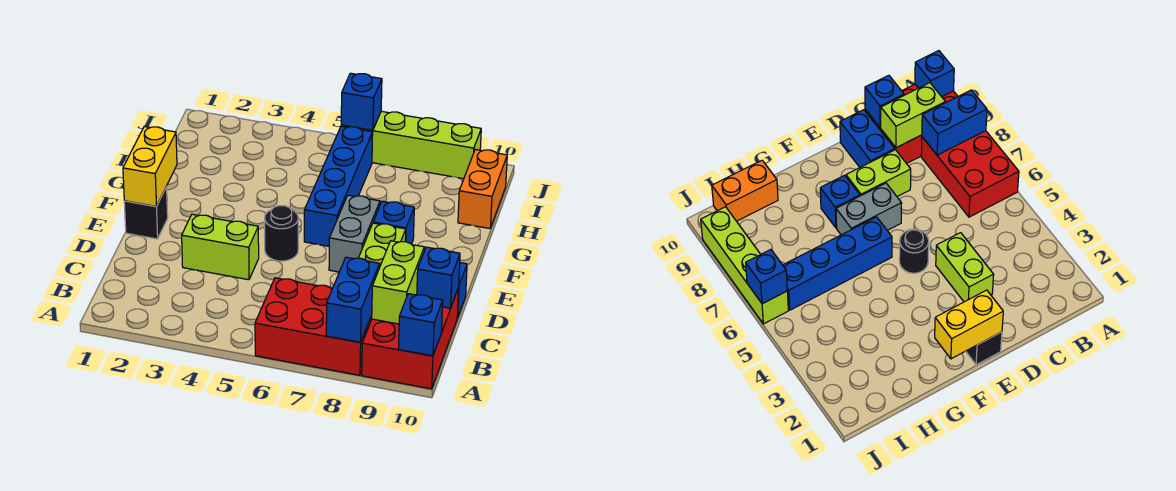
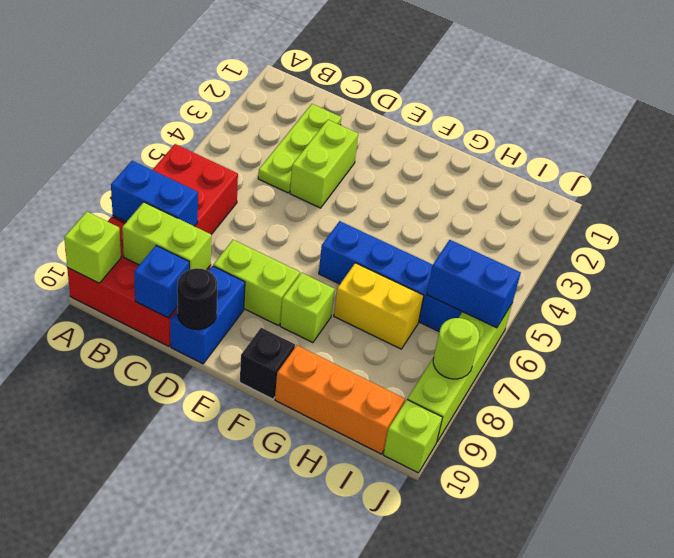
blue 1x1 brick [398,294,443,356] -> lime 1x1 brick [64,212,121,283]
none -> lime 1x3 plate [258,104,341,193]
black 1x1 brick [124,187,168,239] -> black 1x1 brick moved to [240,328,295,399]
yellow 1x2 brick [123,127,177,206] -> yellow 1x2 brick moved to [334,263,424,349]
black 1x1 round brick [265,206,298,261] -> black 1x1 round brick moved to [177,268,218,330]
grey 1x2 brick [329,195,380,272] -> none
blue 1x1 brick [373,201,414,244] -> lime 1x1 brick [280,273,335,343]
orange 1x2 brick [458,149,507,229] -> orange 1x3 brick [275,345,405,454]
blue 1x1 brick [341,73,382,130] -> blue 1x2 brick [427,240,521,328]
none -> lime 1x1 round brick [433,318,480,379]
none -> lime 1x1 brick [383,400,442,473]

